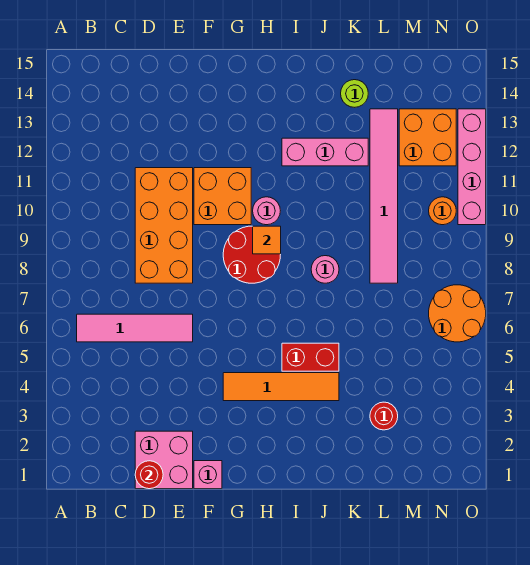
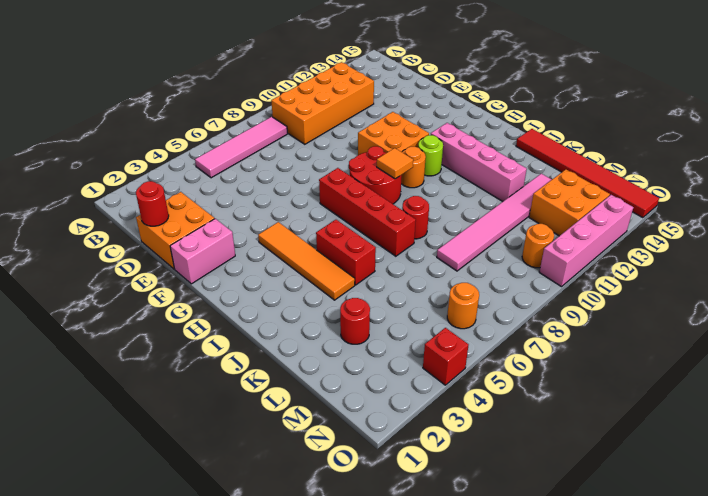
pink 1x4 tile [77,314,193,342] -> pink 1x4 tile turned to [195,117,287,178]
pink 2x2 brick [135,431,193,489] -> orange 2x2 brick [136,192,214,269]
orange 2x4 brick [135,168,193,283] -> orange 2x4 brick moved to [271,62,374,144]
pink 1x1 brick [194,461,222,489] -> pink 1x2 brick [170,219,235,284]
none -> red 1x4 brick [319,168,416,256]
pink 1x1 round brick [253,197,280,225] -> orange 1x1 round brick [401,147,426,188]
pink 1x3 brick [282,138,368,166] -> pink 1x4 brick [431,123,527,201]
pink 1x1 round brick [311,256,339,283] -> red 1x1 round brick [402,196,429,239]
none -> red 1x6 tile [516,129,659,218]
lime 1x1 round brick [341,80,368,107] -> lime 1x1 round brick moved to [418,135,443,176]
orange 2x2 round brick [429,285,486,342] -> orange 1x1 round brick [447,283,479,329]
none -> red 1x1 brick [423,328,468,385]

